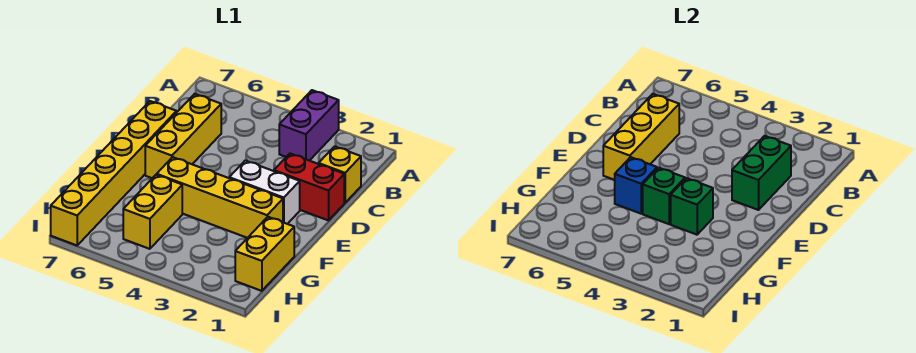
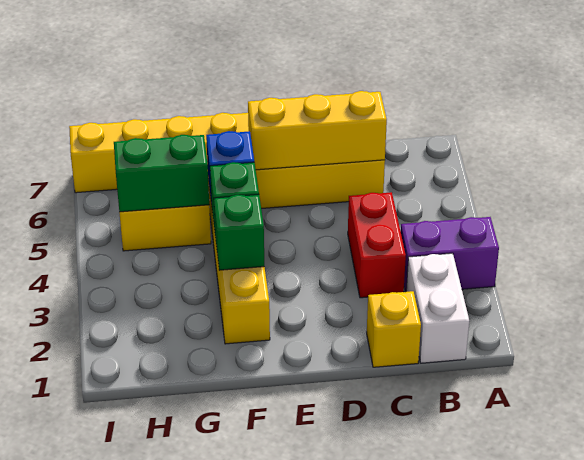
green 1x2 brick [732,136,791,210] -> green 1x2 brick moved to [114,135,209,212]
red 1x2 brick [274,154,344,220] -> red 1x2 brick moved to [348,192,406,298]
white 1x2 brick [229,161,300,224] -> white 1x2 brick moved to [406,253,469,363]
yellow 1x2 brick [235,217,294,291] -> none

